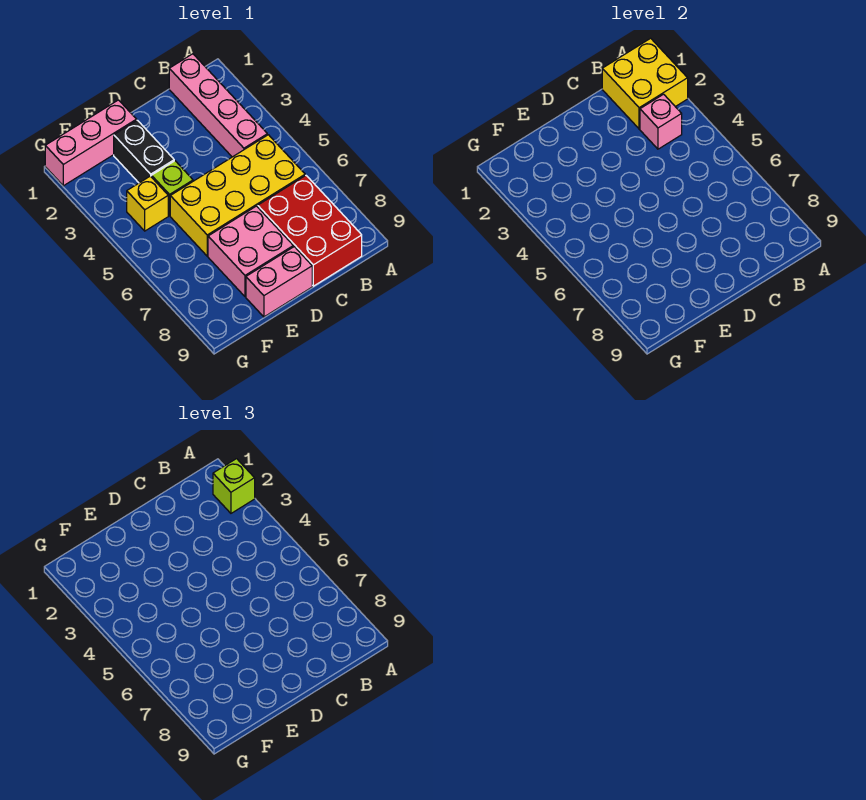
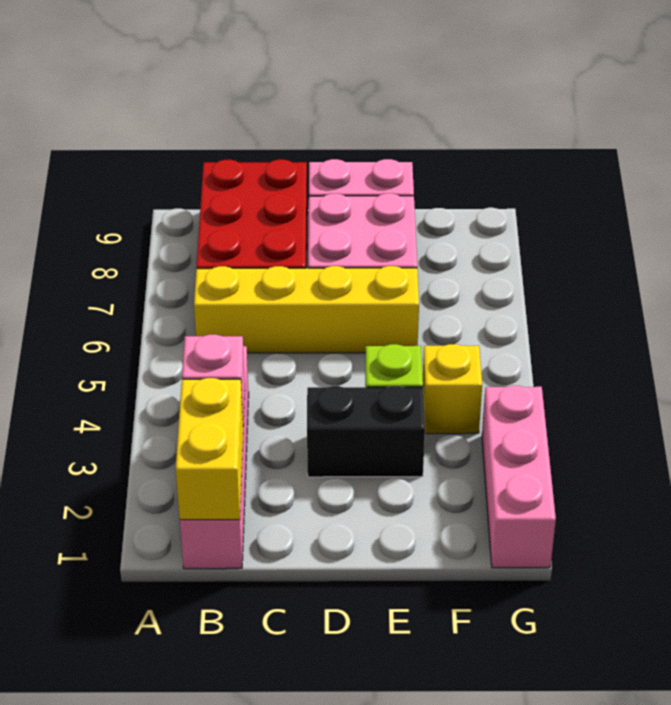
yellow 2x2 brick [602,38,688,129] -> yellow 1x2 brick [176,378,243,520]
lime 1x1 brick [213,459,255,513] -> none
yellow 2x4 brick [170,135,305,256] -> yellow 1x4 brick [194,266,419,353]
pink 1x3 brick [45,100,137,186] -> pink 1x3 brick turned to [482,386,556,568]
black 1x2 brick [114,120,174,183] -> black 1x2 brick turned to [307,386,425,477]

